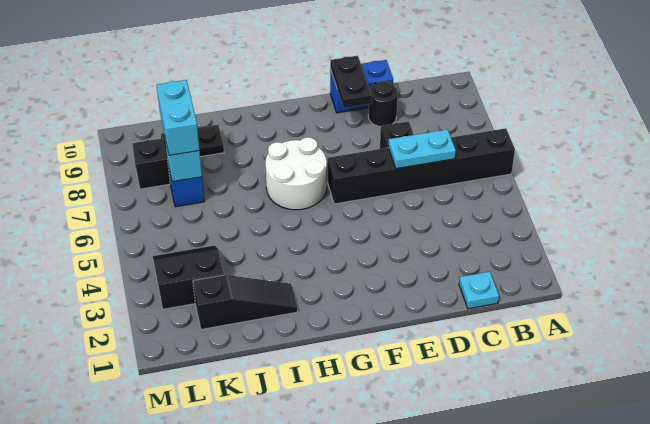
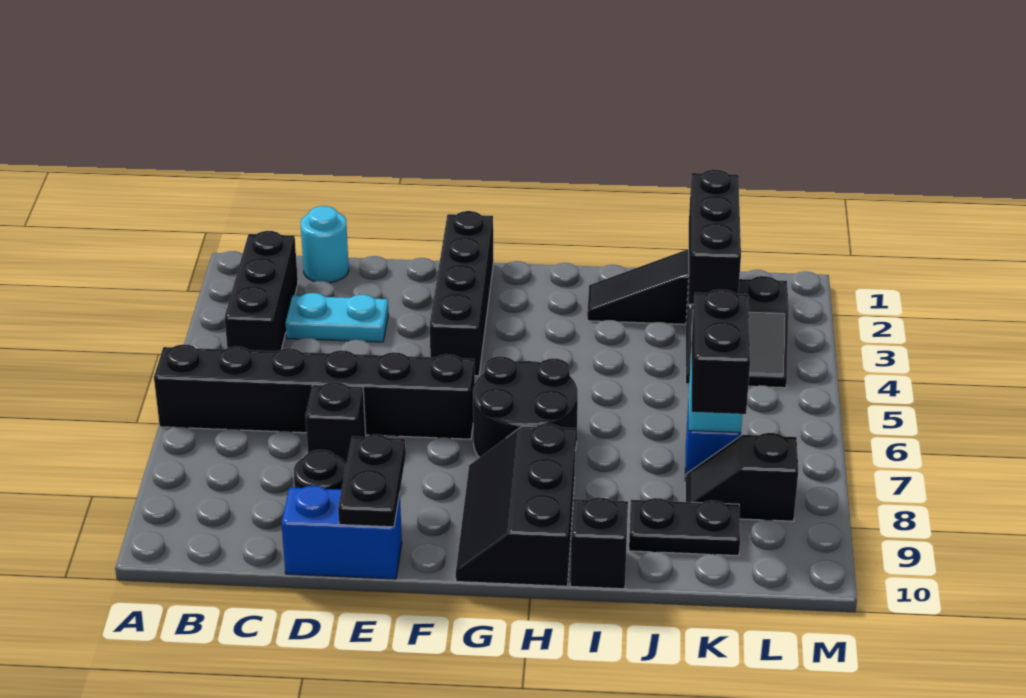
none -> black 1x3 brick [225,231,298,351]
cyan 1x1 plate [459,272,499,309] -> cyan 1x1 round brick [301,206,349,283]
cyan 1x2 plate [388,129,456,169] -> cyan 1x2 plate moved to [286,293,388,342]
none -> black 1x4 brick [430,211,493,376]
white 2x2 round brick [265,137,327,210] -> black 2x2 round brick [473,356,578,458]
none -> black 2x3 slope [456,424,576,586]
none -> black 1x1 brick [570,497,628,589]
none -> black 1x3 brick [689,169,741,304]
cyan 1x2 brick [157,80,200,155] -> black 1x2 brick [691,289,750,414]

